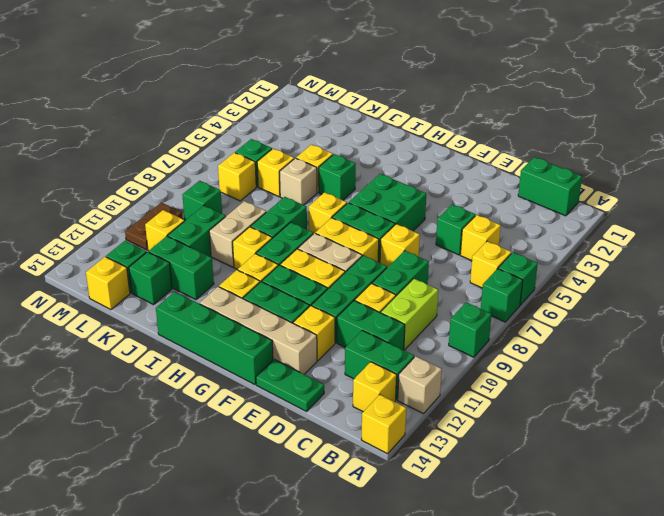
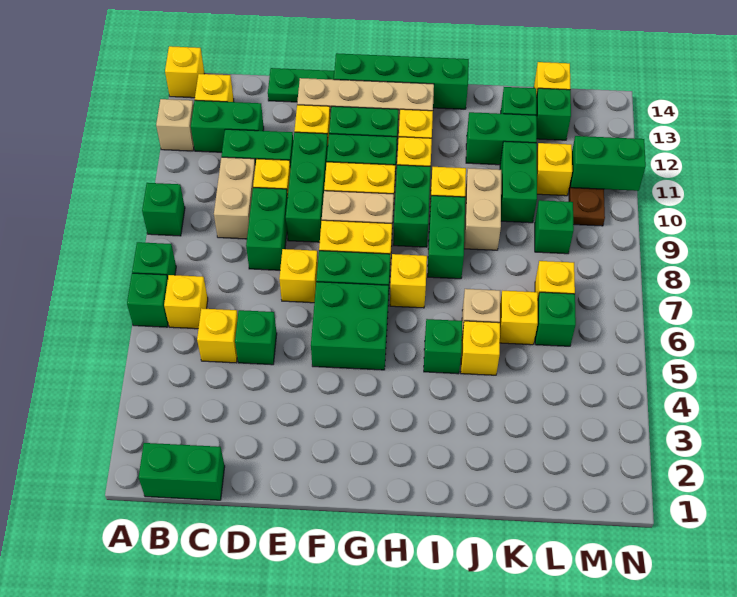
lime 1x2 brick [381,279,438,350] -> tan 1x2 brick [214,157,255,239]
none -> green 1x2 brick [571,136,646,191]

